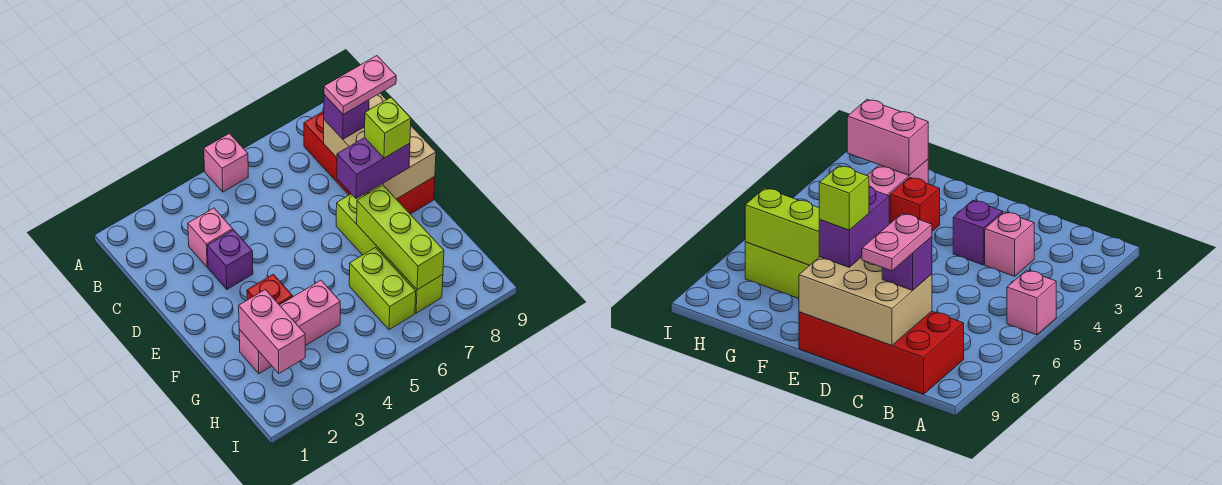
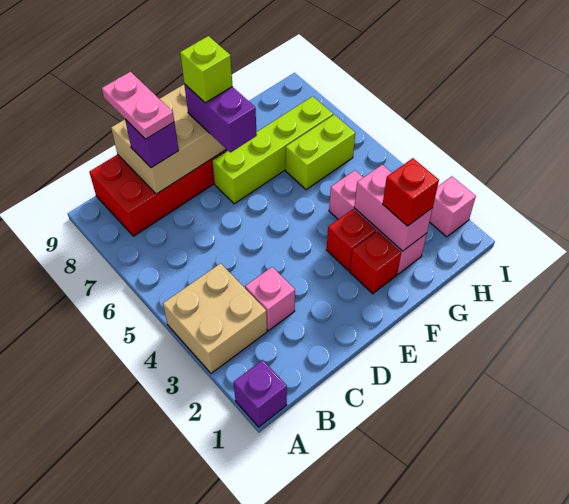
none -> tan 2x2 brick [163,263,267,373]
pink 1x1 brick [204,133,248,192] -> pink 1x1 brick moved to [430,176,476,237]
purple 1x1 brick [207,230,253,289] -> purple 1x1 brick moved to [234,360,287,427]
none -> red 1x1 brick [350,231,401,294]
lime 1x3 brick [357,185,444,290] -> none
pink 1x2 brick [239,290,305,373] -> pink 1x2 brick turned to [354,165,433,251]
none -> red 1x1 brick [383,158,439,226]

